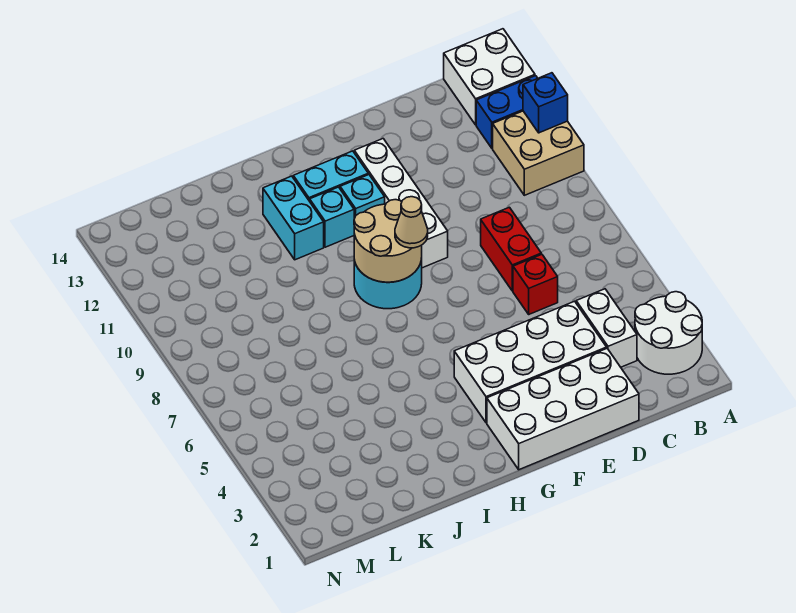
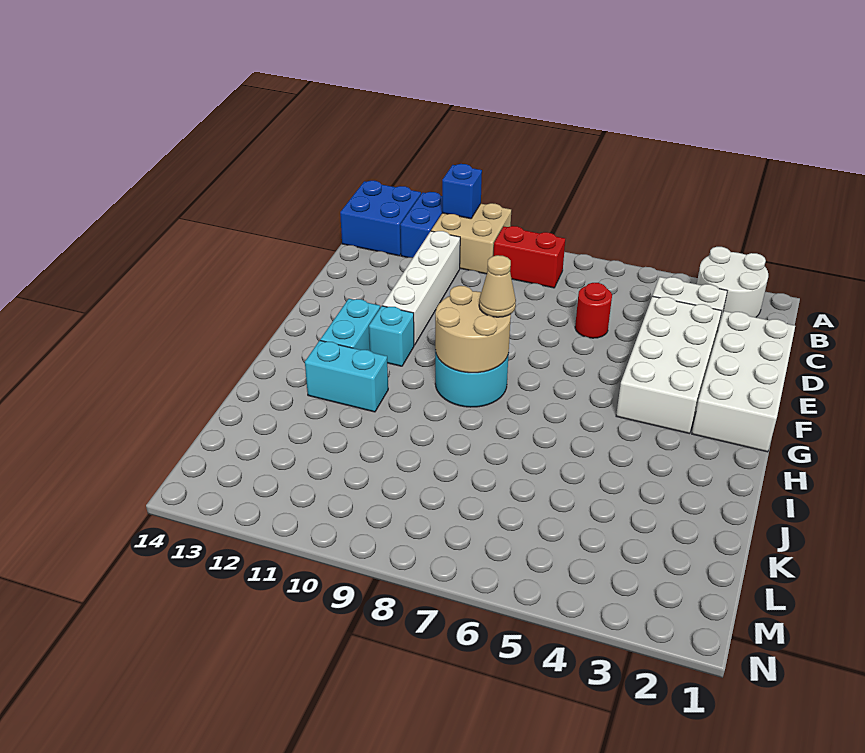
white 2x2 brick [444,29,535,125] -> blue 2x2 brick [340,181,421,256]
red 1x1 brick [513,254,558,314] -> red 1x1 round brick [575,283,612,338]
red 1x2 brick [481,207,541,291] -> red 1x2 brick moved to [493,226,565,288]
white 1x4 brick [354,139,448,268] -> white 1x4 brick turned to [382,231,460,345]
cyan 1x1 brick [310,187,355,247] -> none

